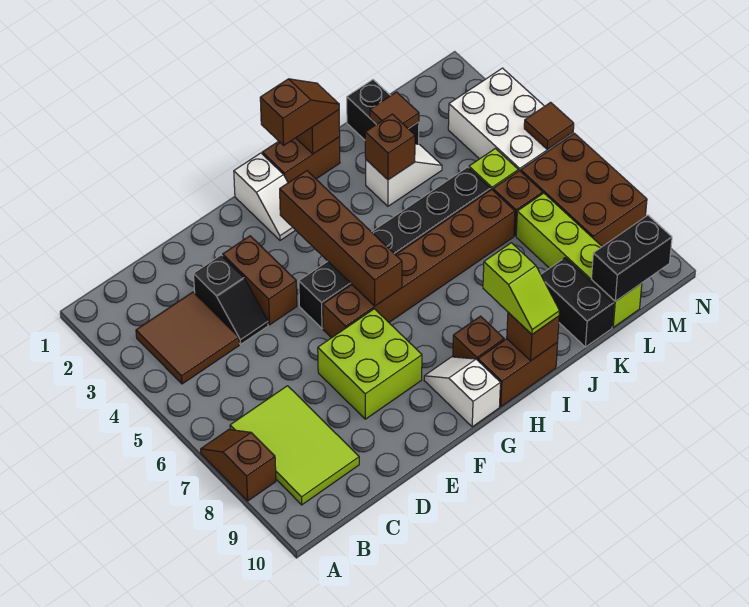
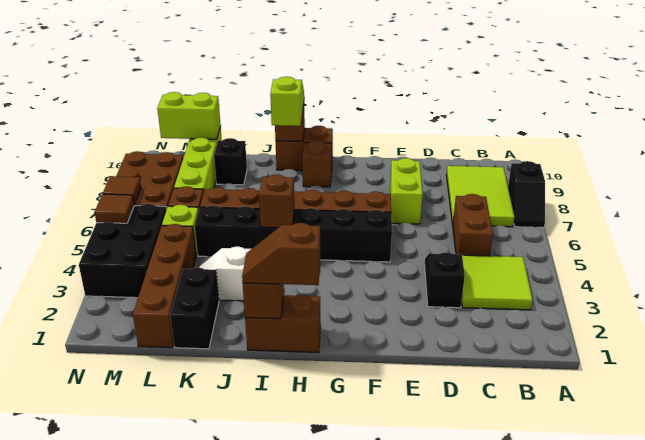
brown 1x2 slope [201,430,276,501] -> black 1x2 slope [508,161,545,228]
brown 2x2 tile [136,292,239,384] -> lime 2x2 tile [462,255,533,310]
brown 1x2 brick [223,236,297,325] -> brown 1x2 brick moved to [453,194,493,256]
lime 2x2 brick [318,309,422,419] -> lime 1x2 brick [390,158,423,224]
white 1x2 slope [234,153,295,240] -> none
brown 1x4 brick [280,171,402,306] -> brown 1x4 brick moved to [133,224,196,348]
white 1x2 slope [424,357,500,427] -> none
brown 1x1 brick [365,114,415,180] -> brown 1x1 brick moved to [259,174,294,228]
brown 1x1 tile [370,92,419,129] -> brown 1x1 tile moved to [103,176,141,204]
black 1x2 brick [541,258,614,347] -> black 1x1 brick [214,138,247,185]
black 1x2 brick [592,215,672,301] -> lime 1x2 brick [157,92,221,139]
white 2x3 brick [448,68,573,171] -> black 2x3 brick [79,204,167,298]

